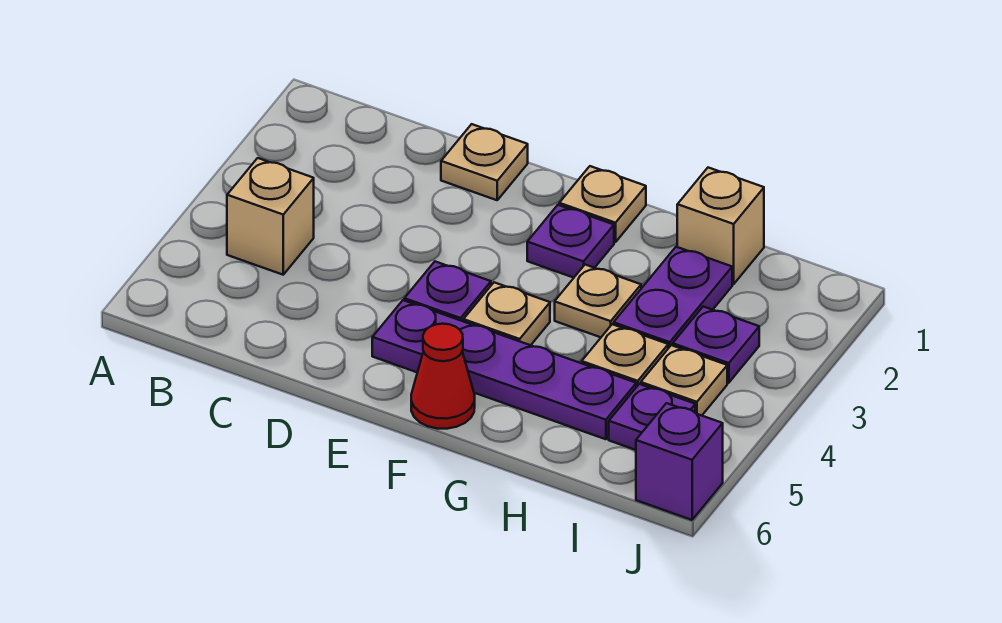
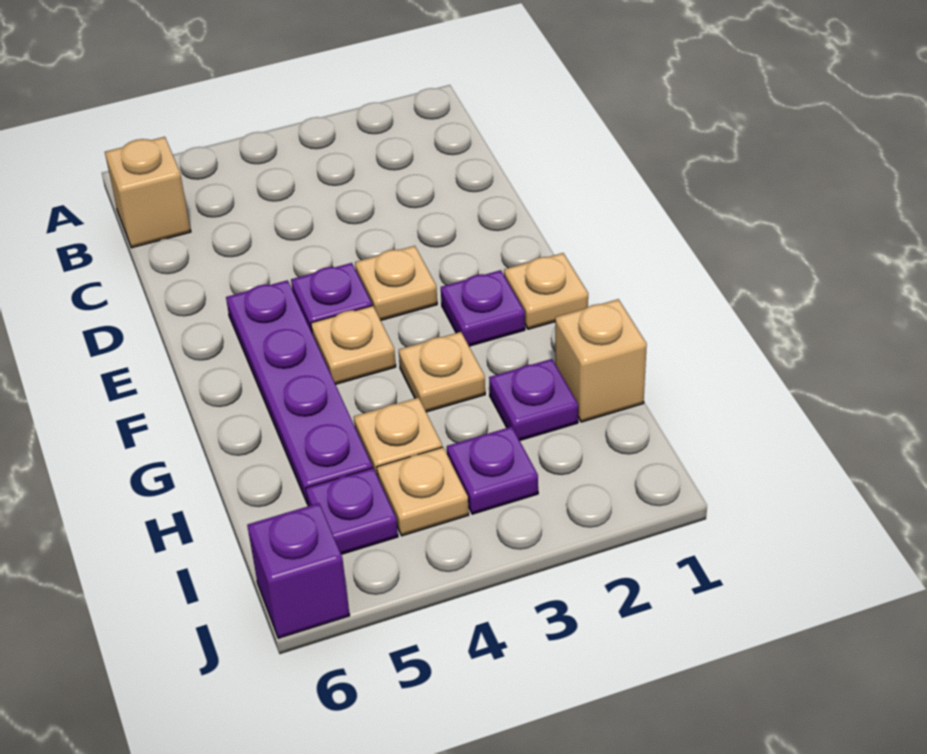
tan 1x1 brick [227,158,314,275] -> tan 1x1 brick moved to [105,137,191,248]
tan 1x1 plate [441,124,528,200] -> tan 1x1 plate moved to [355,246,437,320]
red 1x1 cone [411,324,475,429] -> none
purple 1x2 plate [614,247,732,348] -> purple 1x1 plate [489,359,578,440]

